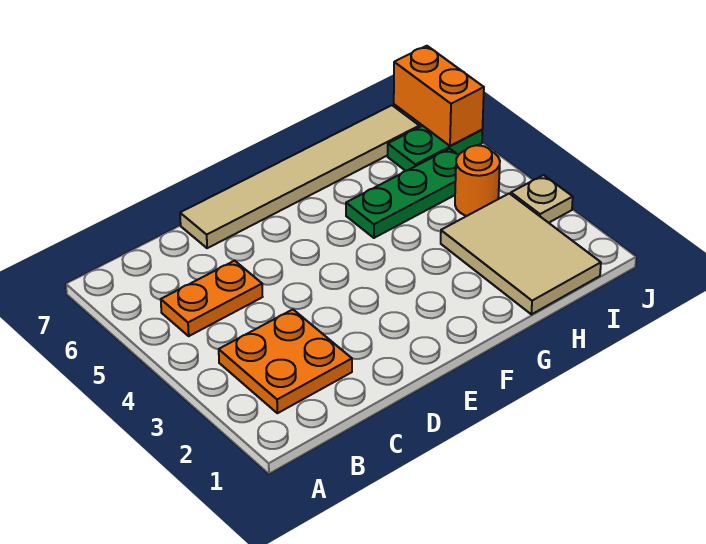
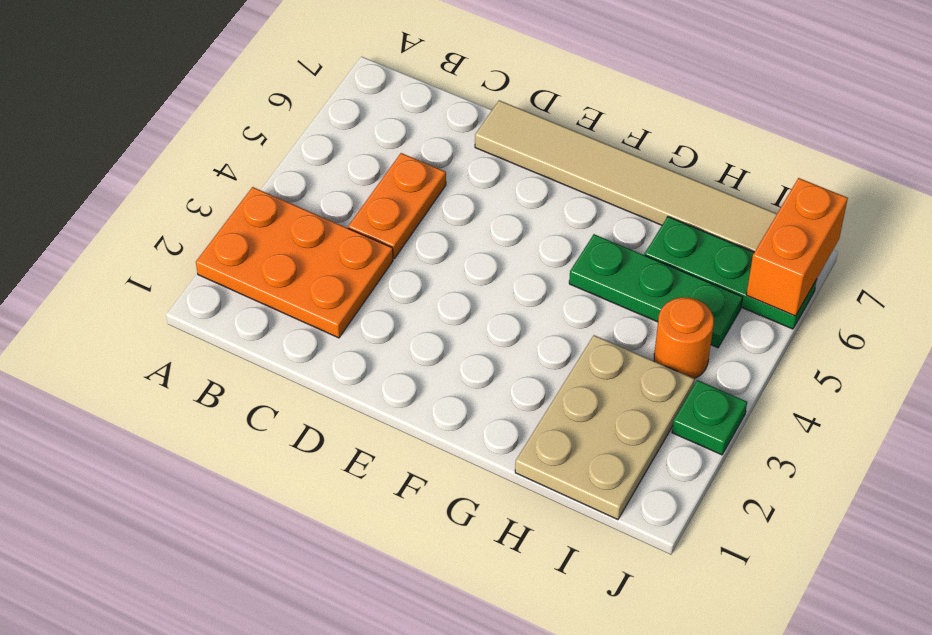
orange 2x2 plate [219,309,352,413] -> orange 2x3 plate [196,187,393,338]
orange 1x2 plate [161,261,262,336] -> orange 1x2 plate turned to [348,153,446,258]
tan 2x3 tile [441,193,601,314] -> tan 2x3 plate [515,335,695,520]
green 1x2 plate [388,126,482,171] -> green 1x3 plate [645,217,817,329]
tan 1x1 plate [511,175,573,223] -> green 1x1 plate [672,380,747,455]

